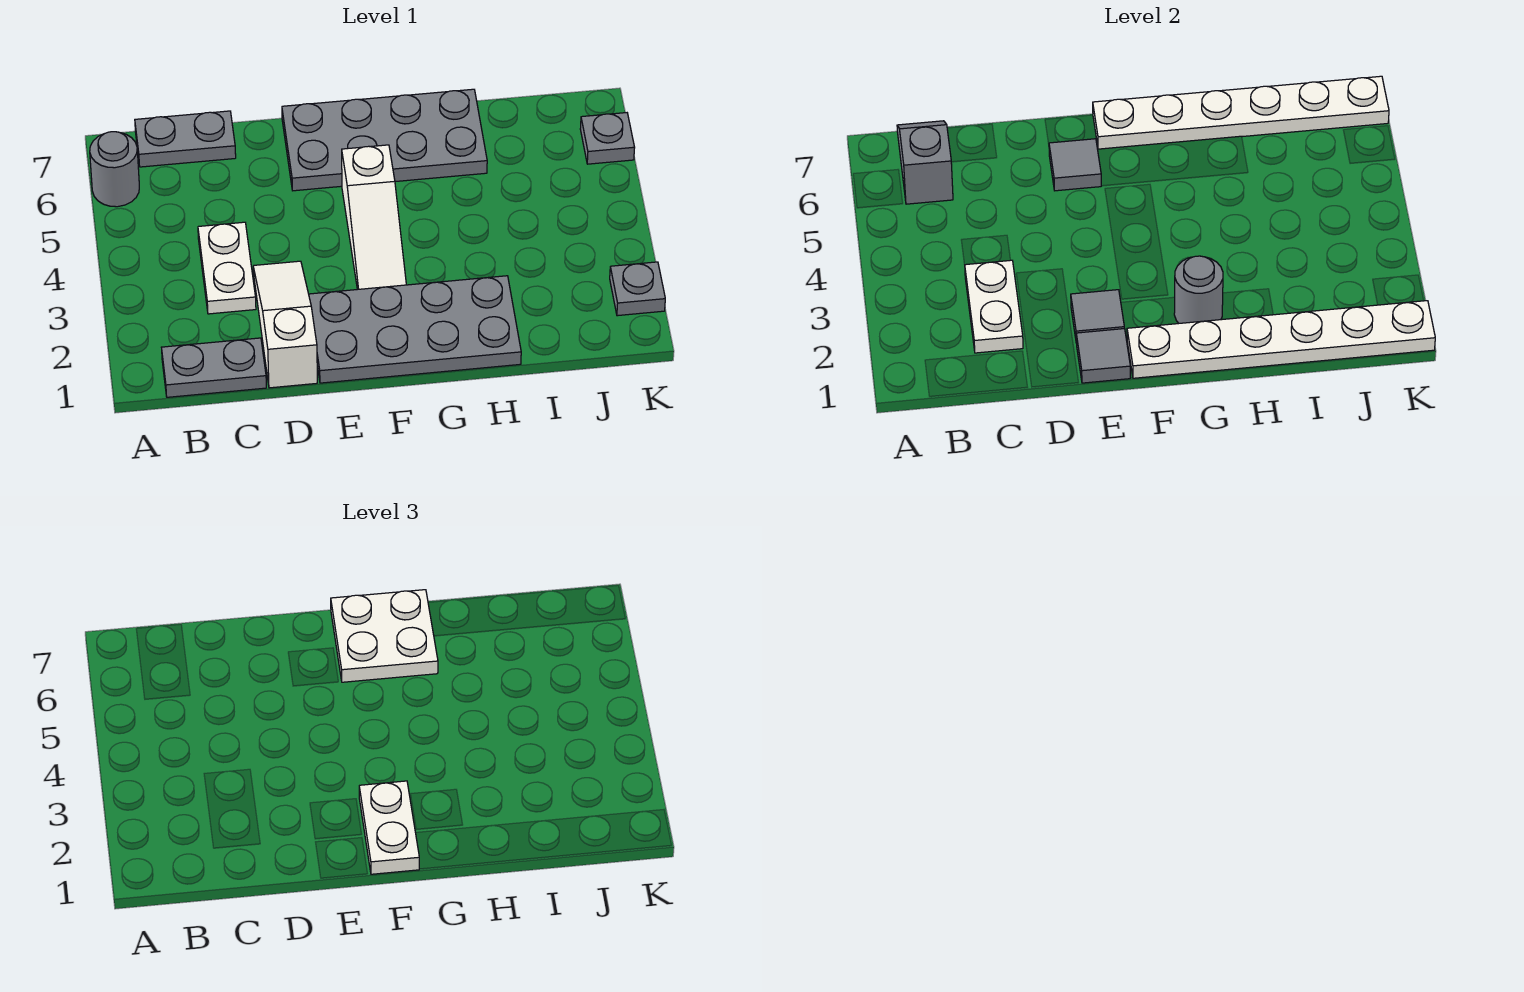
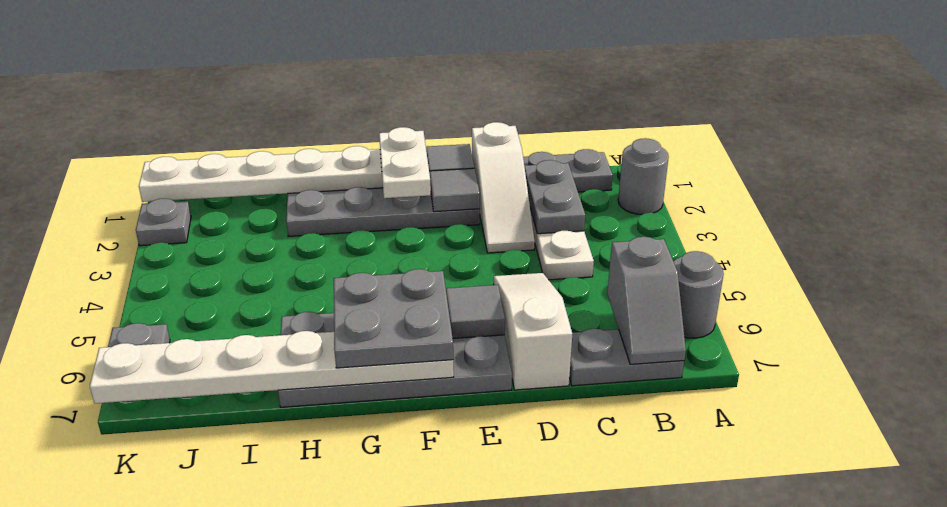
white 1x2 plate [965,260,1023,353] -> grey 1x2 plate [524,160,585,234]
white 1x3 slope [342,145,406,289] -> white 1x3 slope moved to [494,273,572,390]
white 2x2 plate [331,590,438,682] -> grey 2x2 plate [334,269,453,368]
grey 1x1 round brick [1174,256,1223,323] -> grey 1x1 round brick moved to [618,138,669,214]

